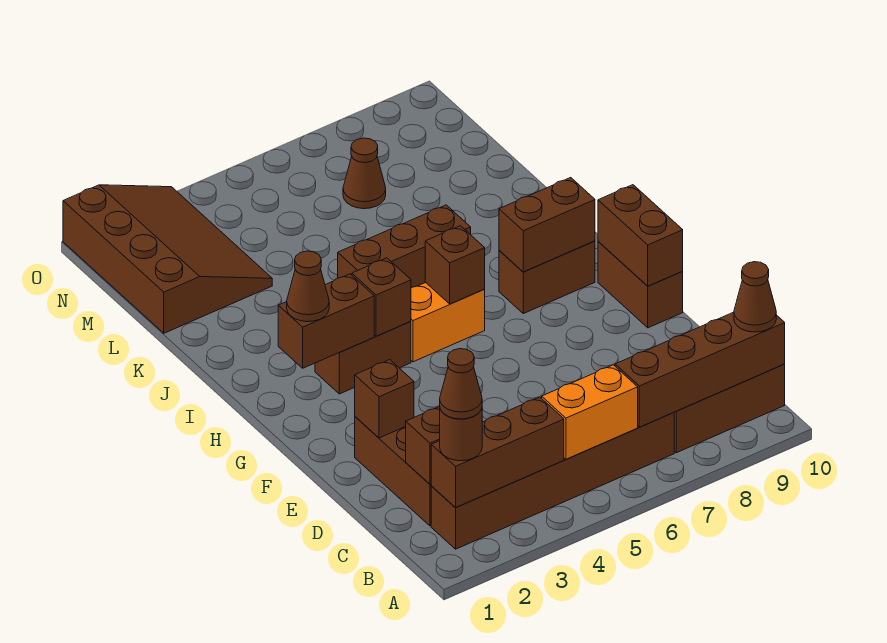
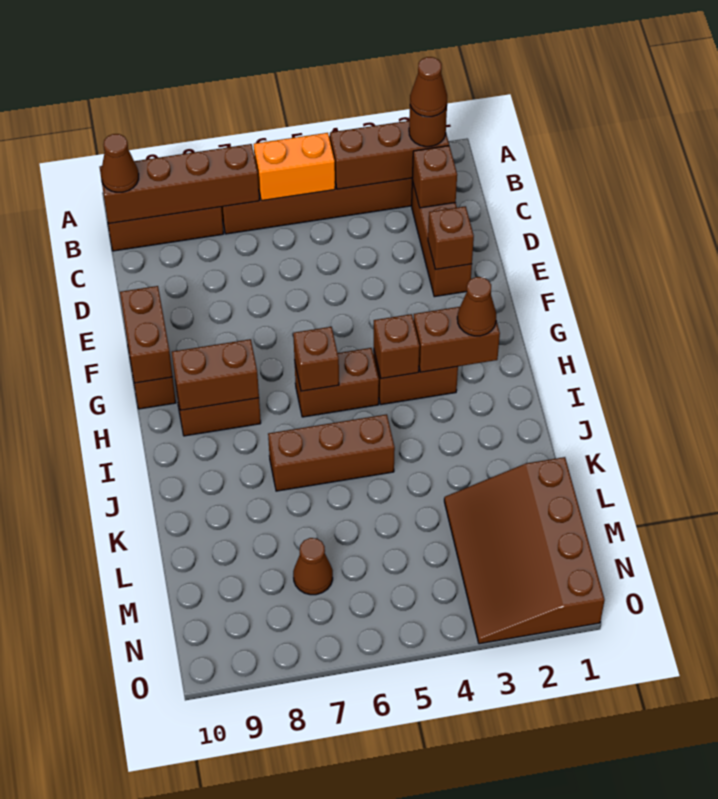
orange 1x2 brick [411,283,485,362] -> brown 1x2 brick [295,348,379,417]

